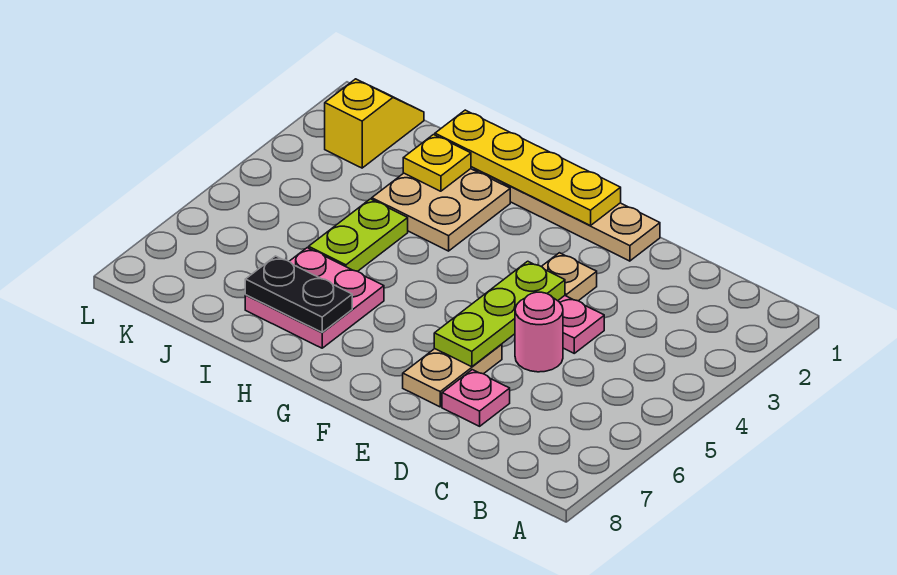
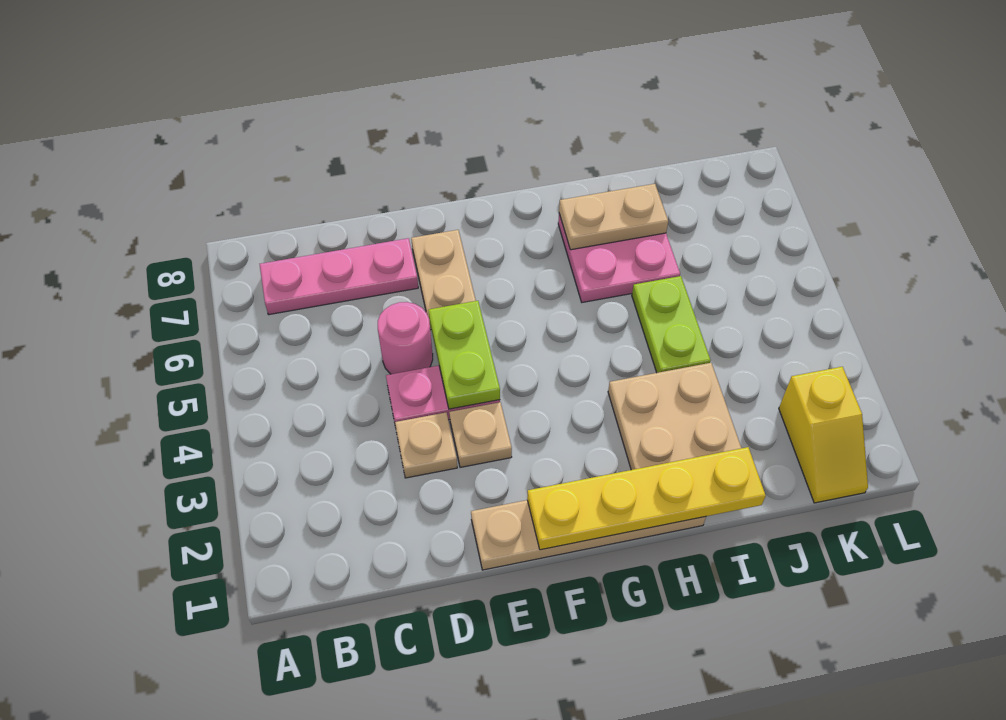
none -> tan 1x1 plate [395,413,457,478]
pink 1x1 plate [442,370,510,426] -> pink 1x3 plate [260,238,418,315]
lime 1x3 plate [434,261,565,367] -> lime 1x2 plate [428,301,500,409]
black 1x2 plate [245,256,352,332] -> tan 1x2 plate [559,184,668,250]
yellow 1x1 plate [403,135,471,191] -> none

